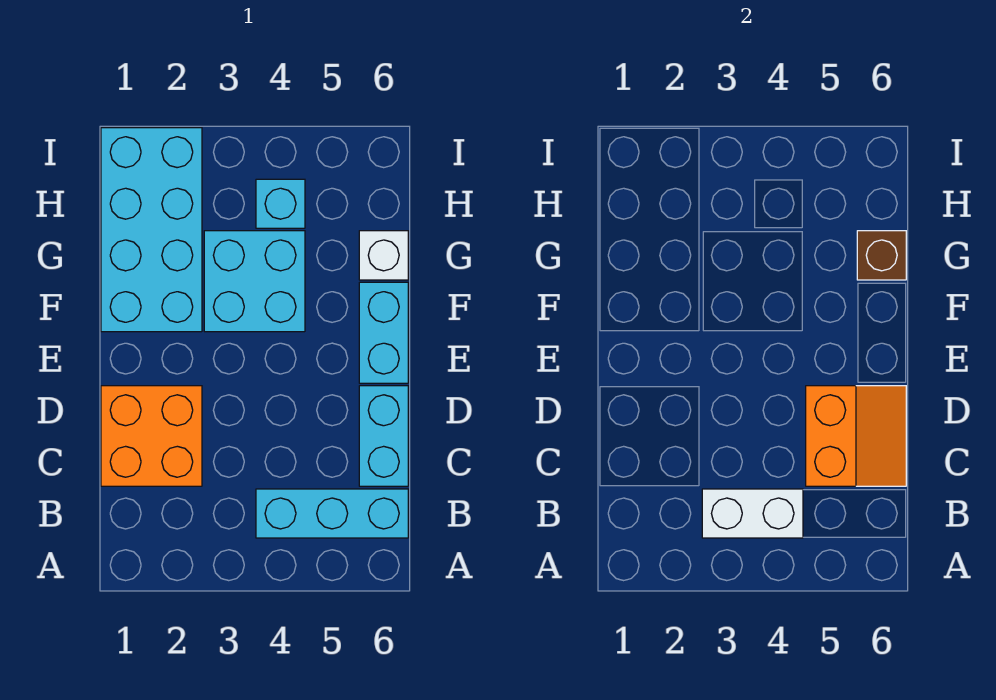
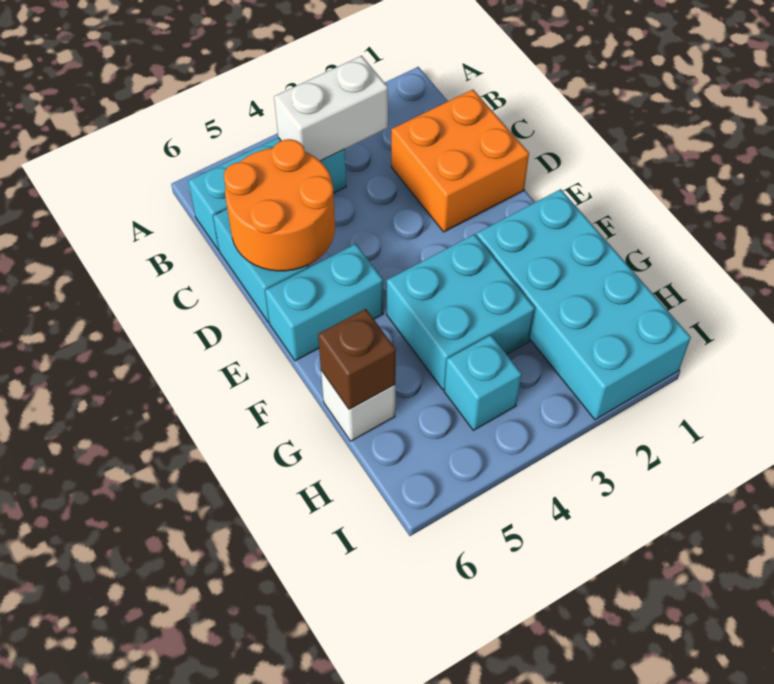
orange 2x2 slope [806,386,906,486] -> orange 2x2 round brick [224,139,335,271]
cyan 1x2 brick [359,282,408,383] -> cyan 1x2 brick turned to [265,244,383,361]

